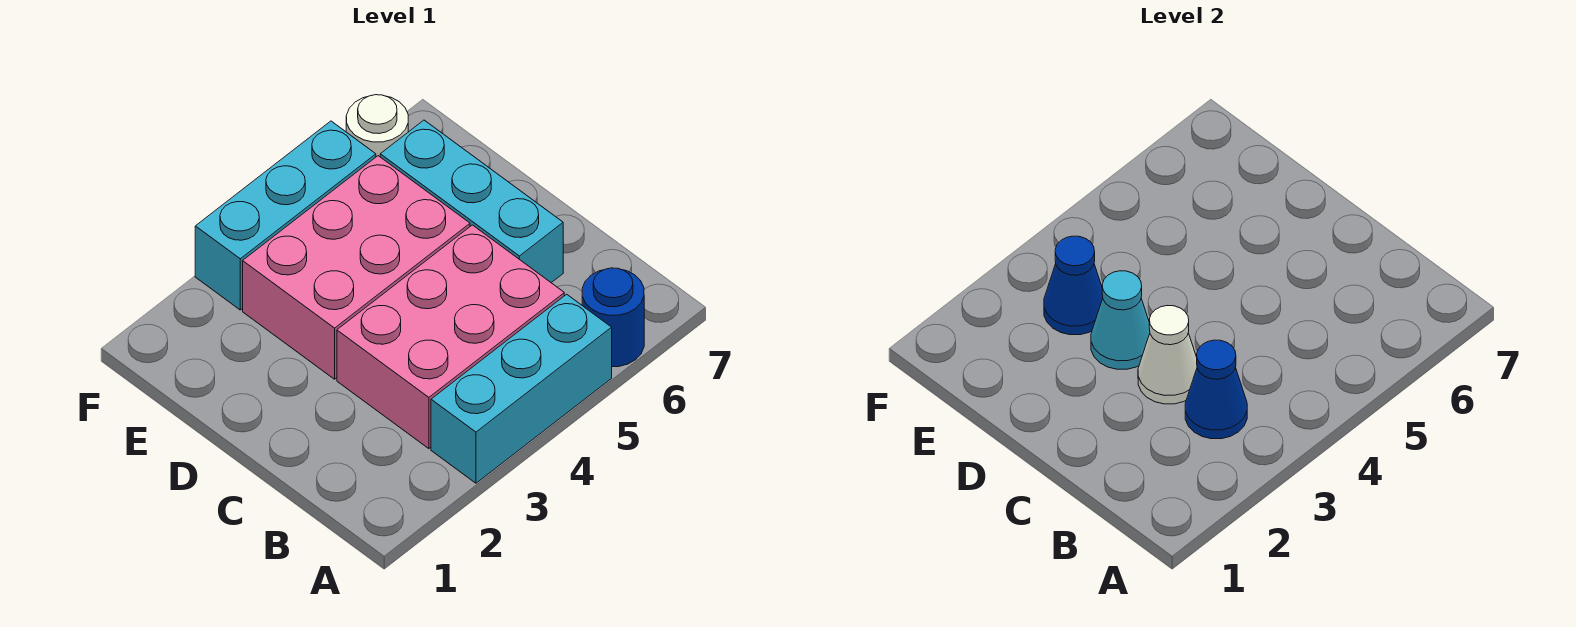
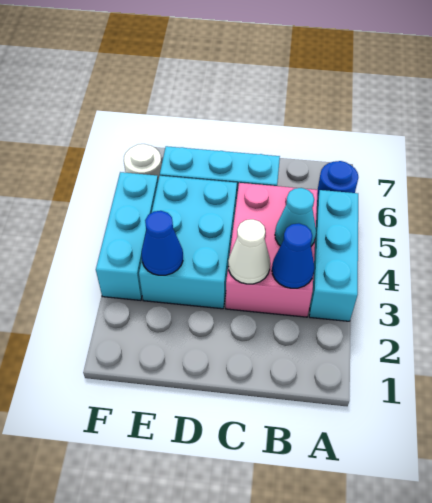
pink 2x3 brick [243,156,470,379] -> cyan 2x3 brick [139,176,237,309]
cyan 1x1 cone [1091,271,1150,369] -> cyan 1x1 cone moved to [275,188,316,246]

